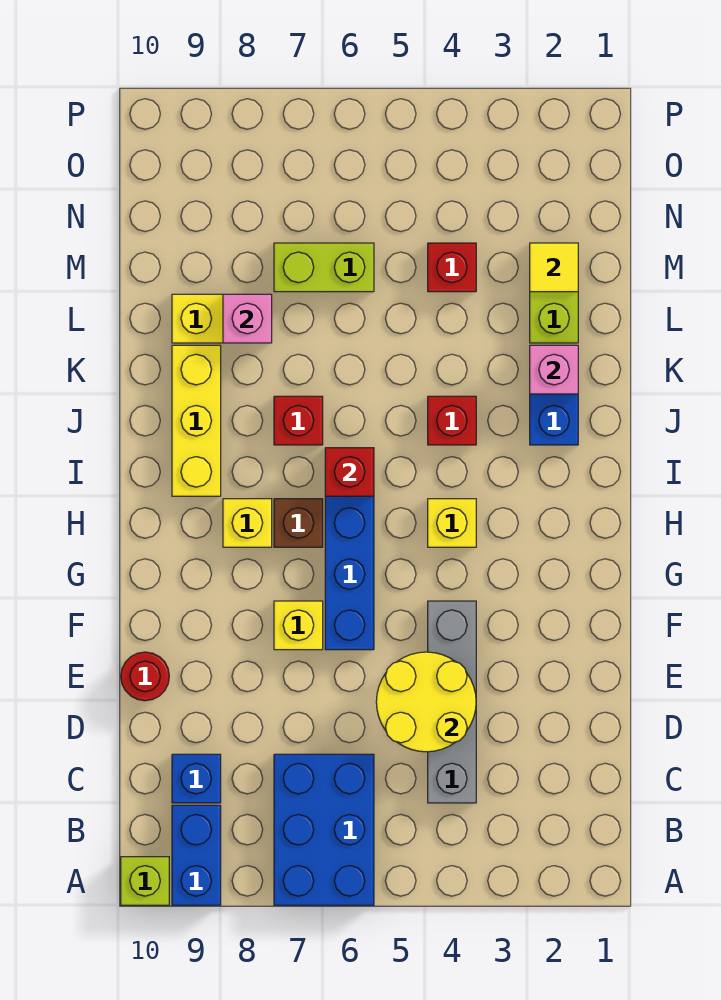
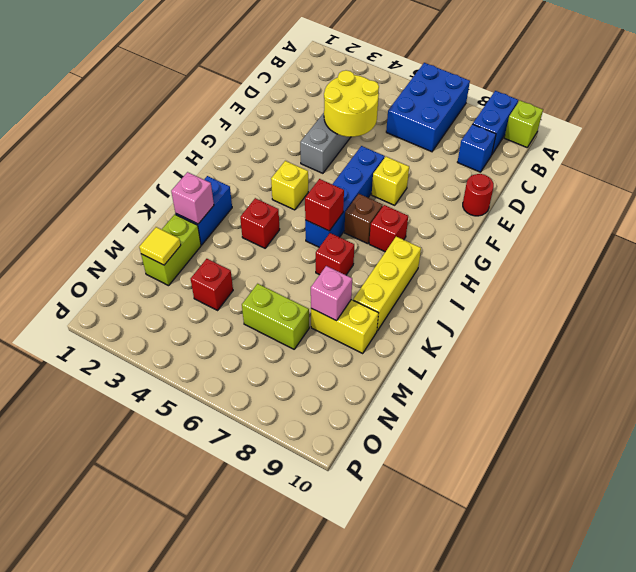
yellow 1x1 brick [223,499,272,547] -> red 1x1 brick [369,205,408,252]

